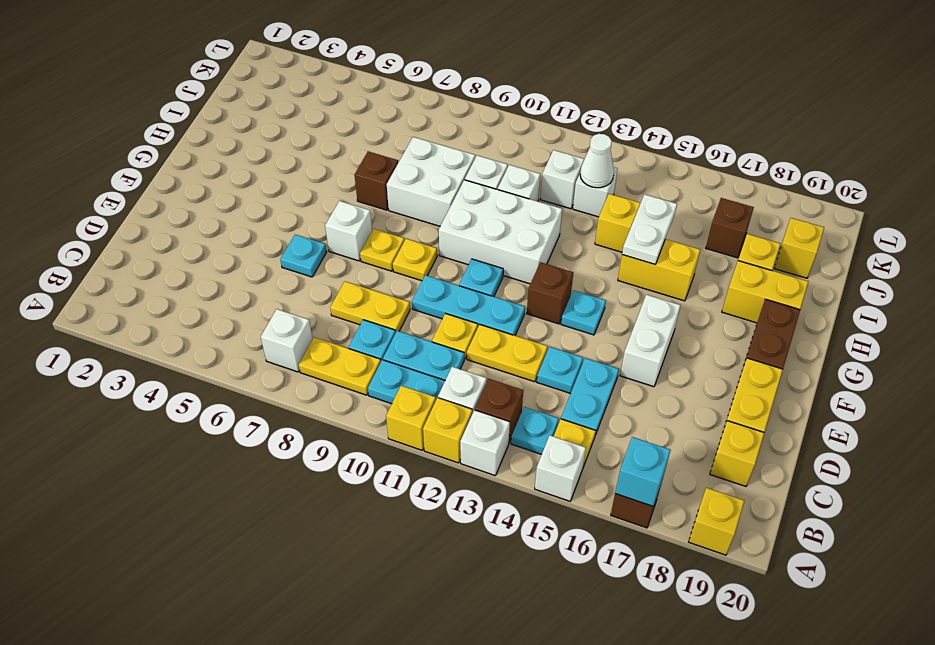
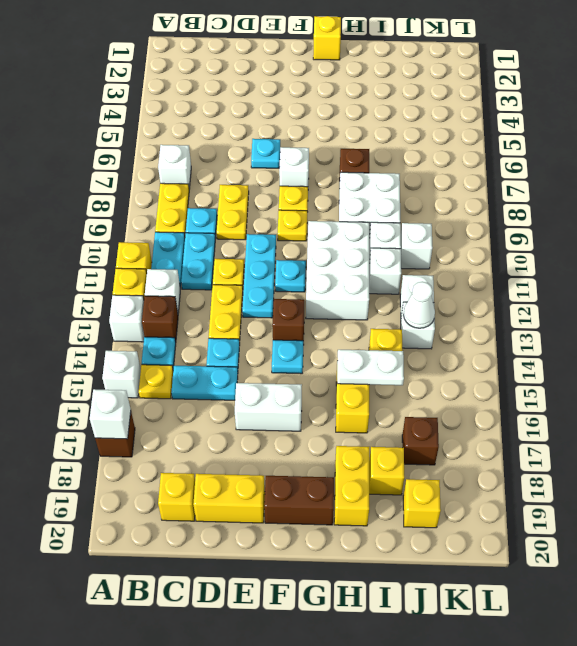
cyan 1x1 brick [615,437,671,506] -> white 1x1 brick [90,389,131,439]
yellow 1x1 brick [689,488,744,555] -> yellow 1x1 brick moved to [313,16,341,60]
none -> white 1x1 brick [401,223,432,269]

